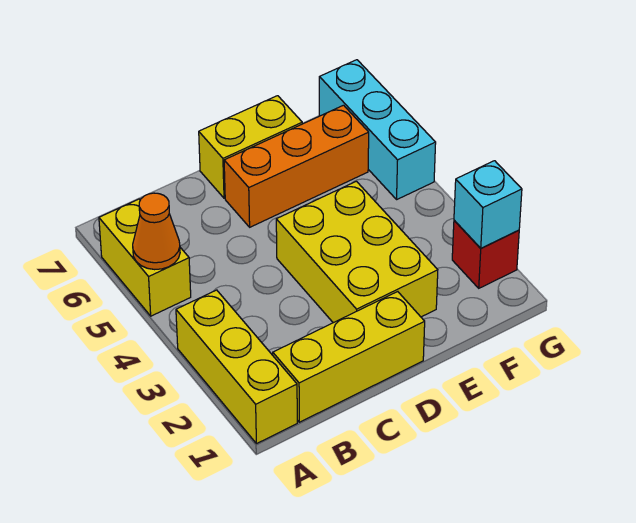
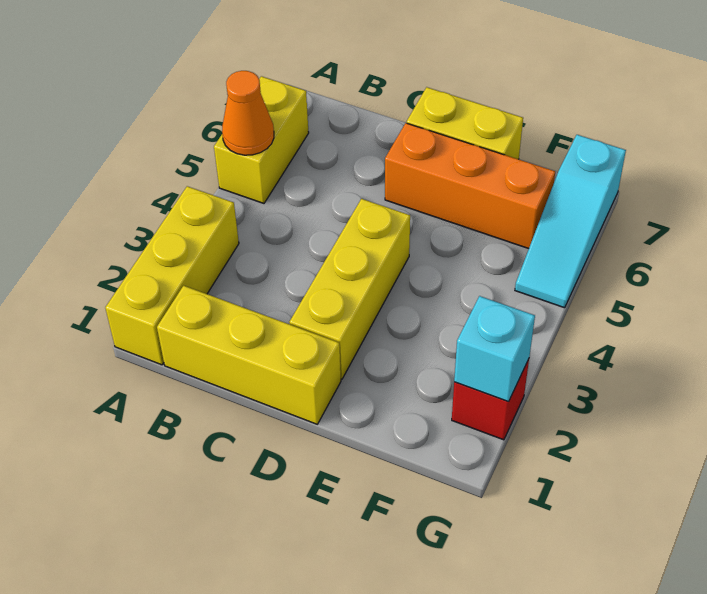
yellow 2x3 brick [276,181,438,323] -> yellow 1x3 brick [289,199,410,379]
cyan 1x3 brick [319,60,436,199] -> cyan 1x3 slope [515,135,626,308]

